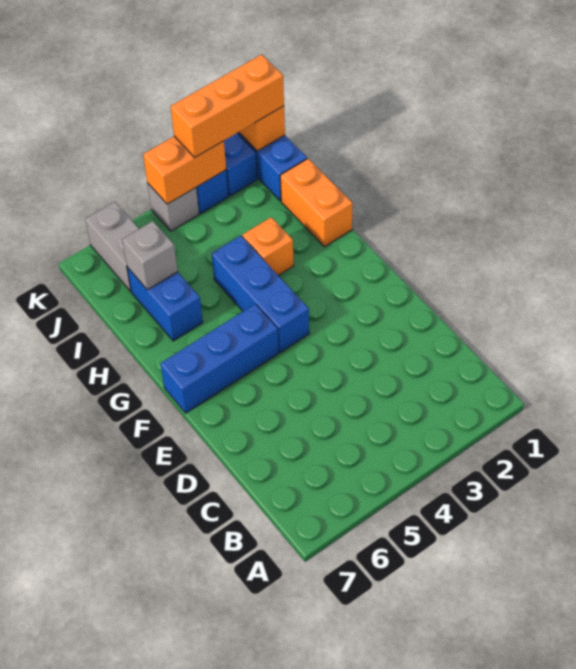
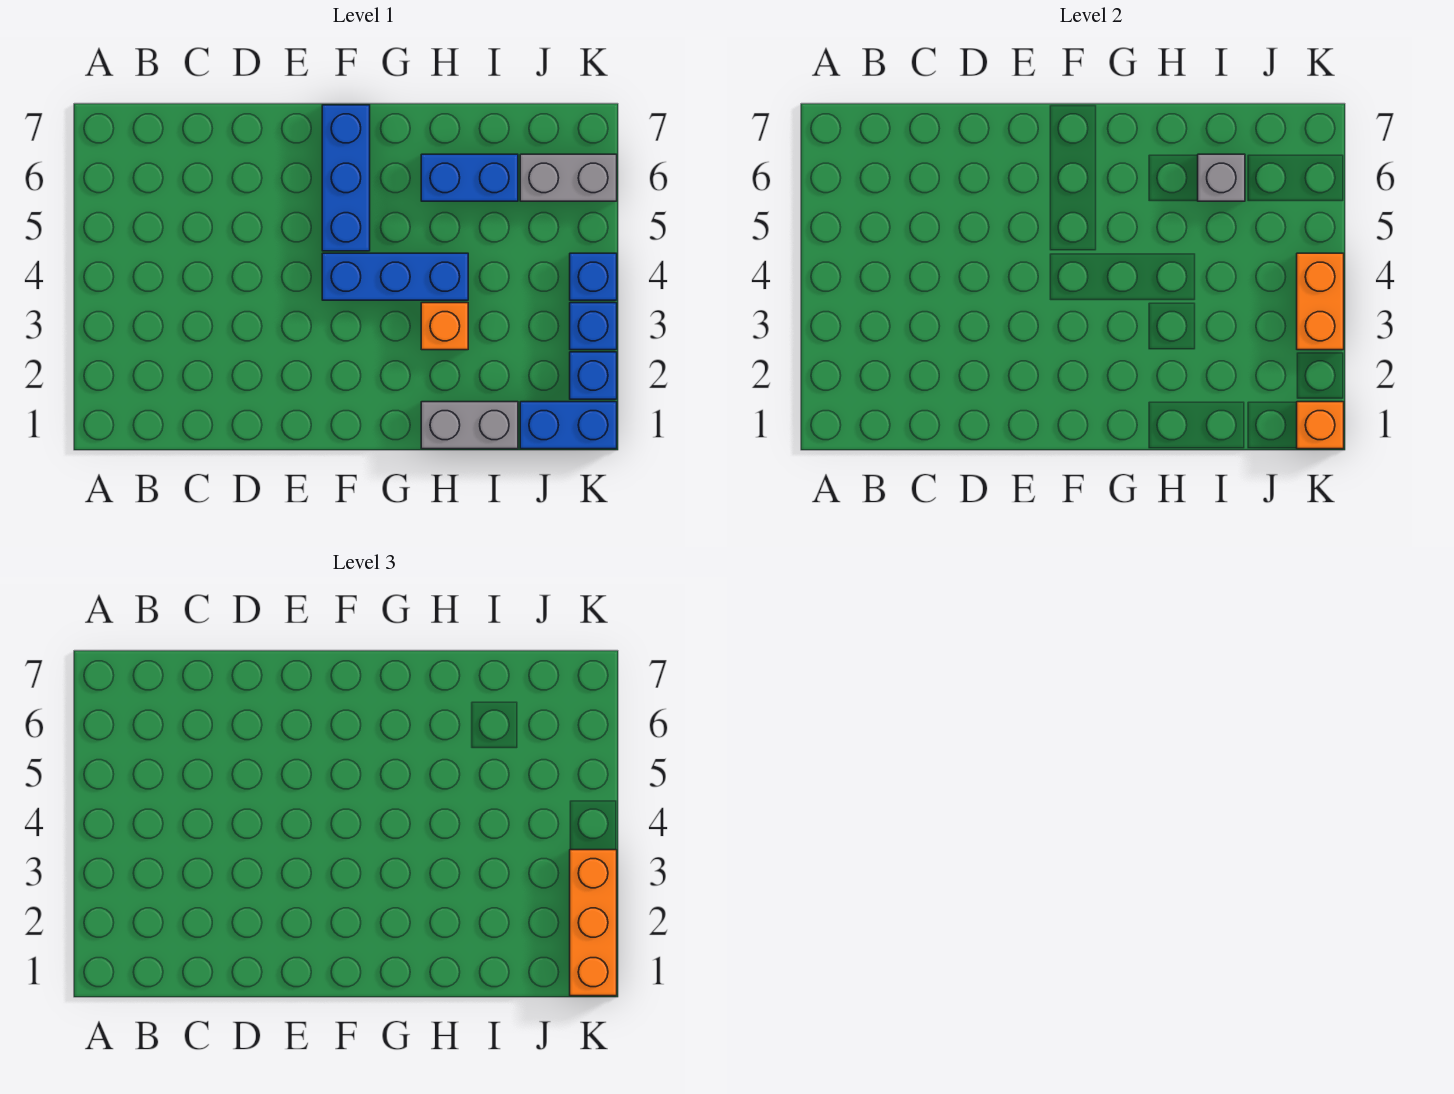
orange 1x2 brick [280,159,353,247] -> grey 1x2 brick [421,402,518,449]
grey 1x1 brick [147,183,199,231] -> blue 1x1 brick [570,253,617,300]

